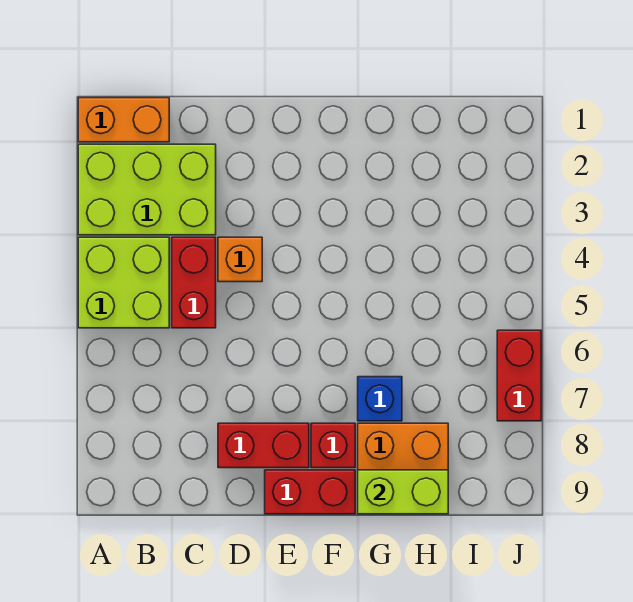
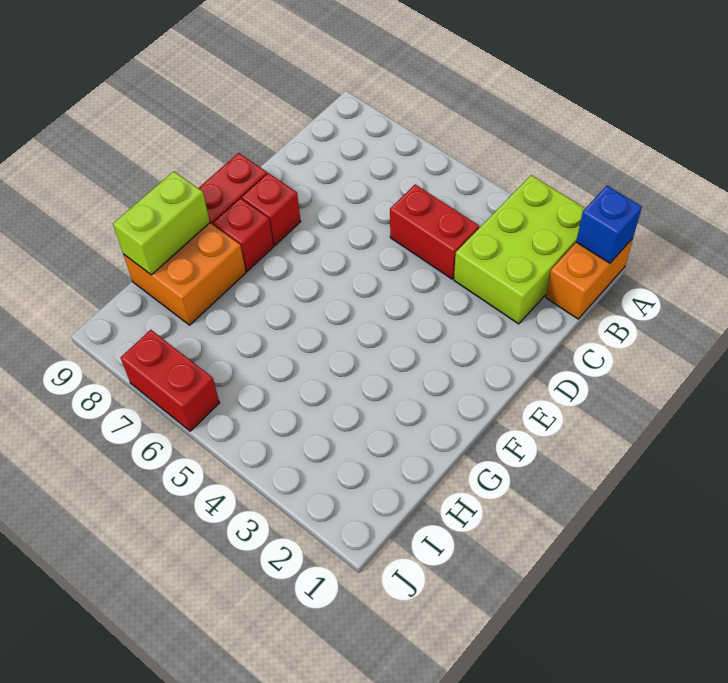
lime 2x2 brick [78,237,169,328] -> none
orange 1x1 brick [218,237,262,282] -> none
red 1x2 brick [218,423,309,468] -> red 1x1 brick [242,173,301,245]
blue 1x1 brick [358,377,402,421] -> blue 1x1 brick moved to [576,186,642,263]

